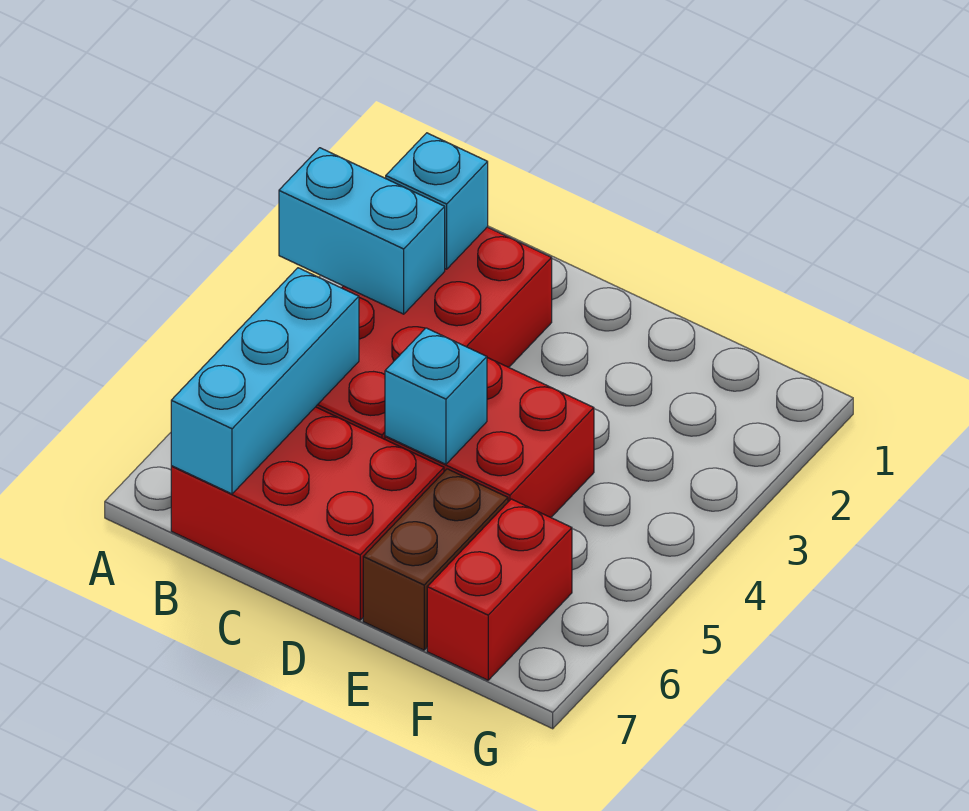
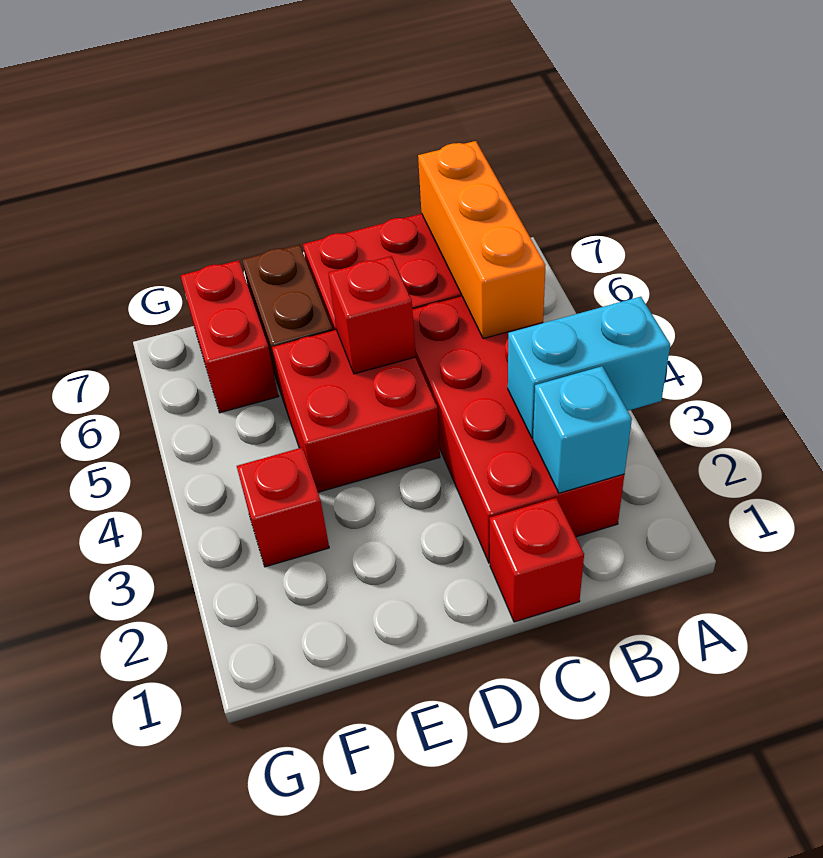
cyan 1x3 brick [171,268,359,494] -> orange 1x3 brick [418,141,546,339]
none -> red 1x1 brick [490,498,584,622]
cyan 1x1 brick [385,328,487,464] -> red 1x1 brick [328,256,416,374]
none -> red 1x1 brick [237,447,329,567]

